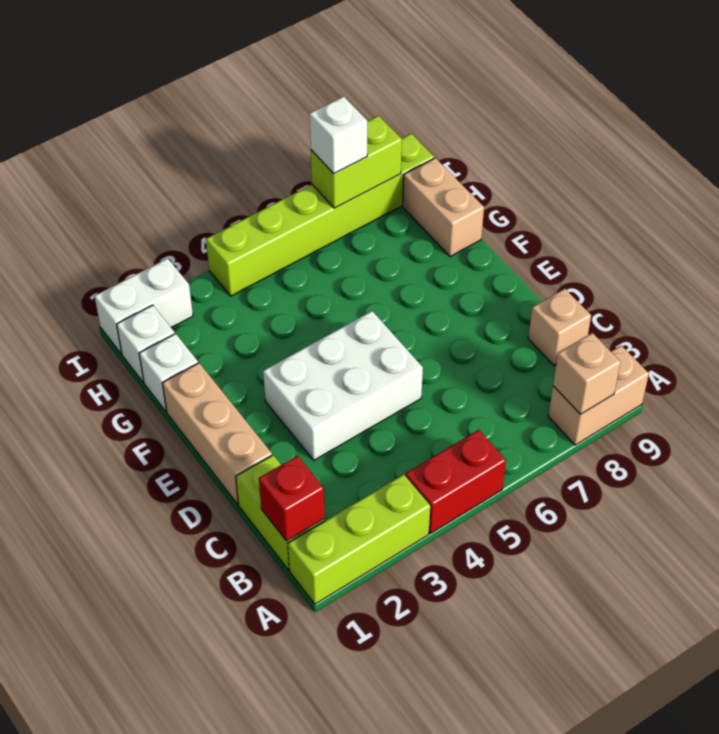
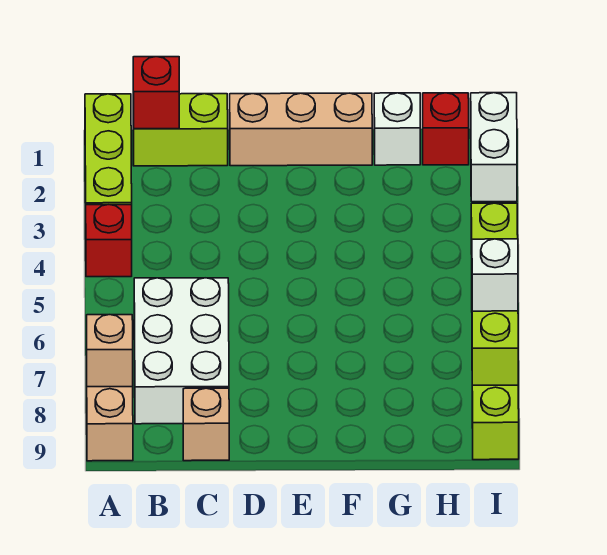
red 1x2 brick [406,430,506,534] -> red 1x1 brick [86,205,132,277]
white 2x3 brick [263,311,423,460] -> white 2x3 brick moved to [134,278,229,424]
tan 1x2 brick [403,158,484,257] -> none
white 1x1 brick [117,305,175,382] -> red 1x1 brick [423,93,469,165]

